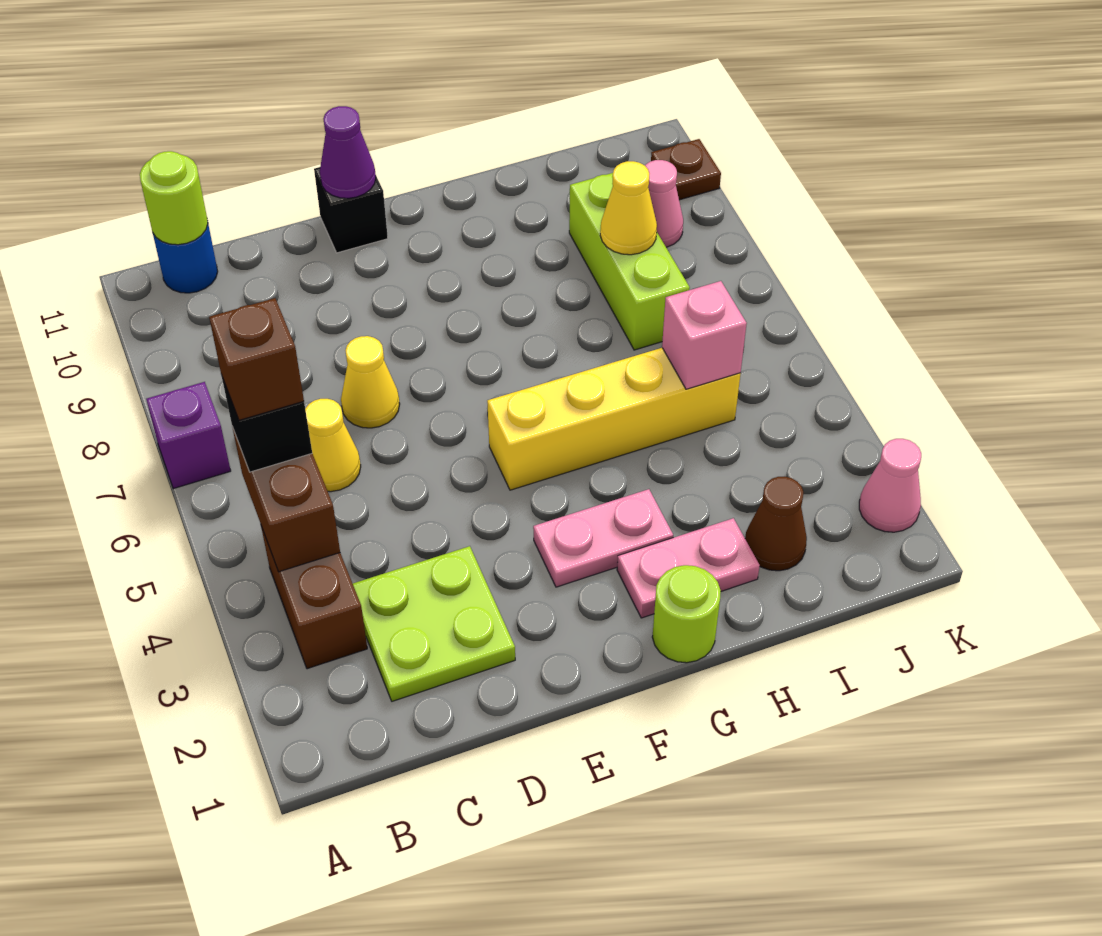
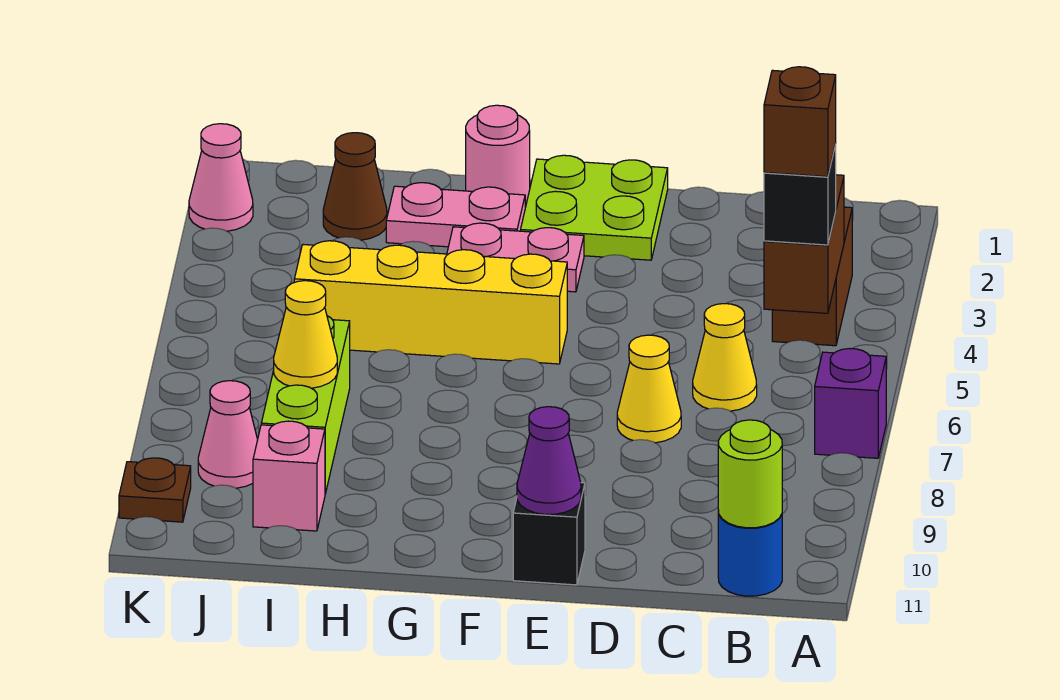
lime 2x2 plate [353,546,515,701] -> lime 2x2 plate moved to [521,155,668,260]
lime 1x1 round brick [652,565,721,663] -> pink 1x1 round brick [466,105,530,204]
pink 1x1 brick [662,281,747,389] -> pink 1x1 brick moved to [253,421,325,531]

